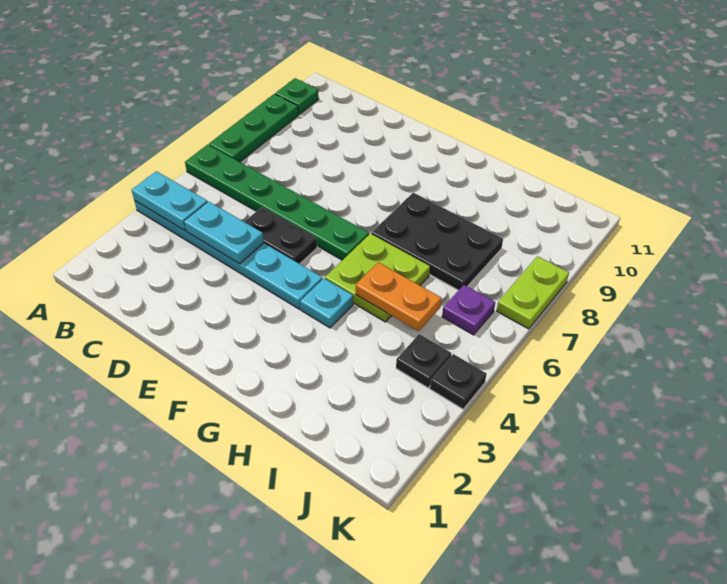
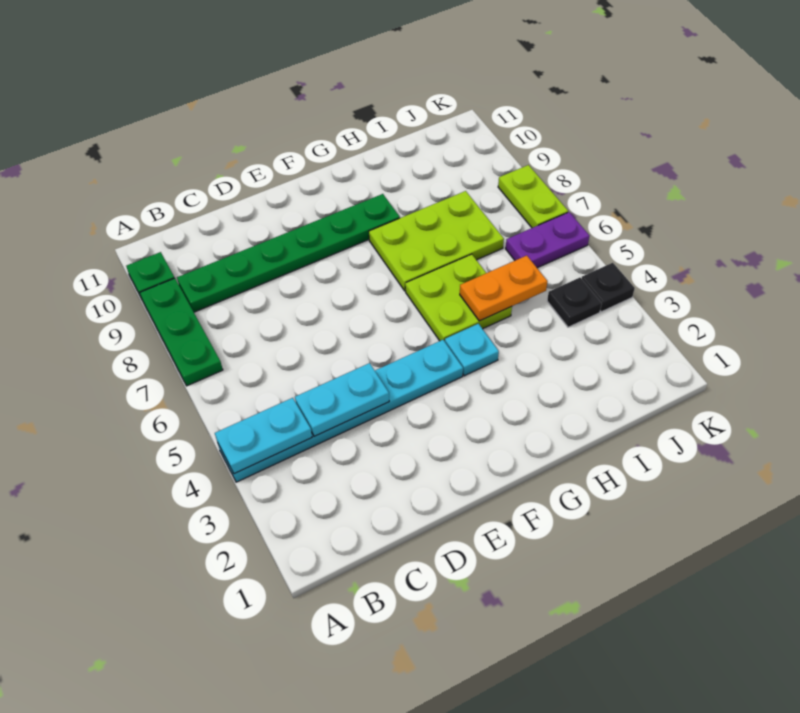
green 1x6 plate [185,145,369,260] -> green 1x6 plate moved to [177,194,400,312]
black 1x2 plate [245,207,317,264] -> none
black 2x3 plate [371,193,503,290] -> lime 2x3 plate [369,191,504,291]
purple 1x1 plate [442,285,495,335] -> purple 1x2 plate [506,212,589,268]

